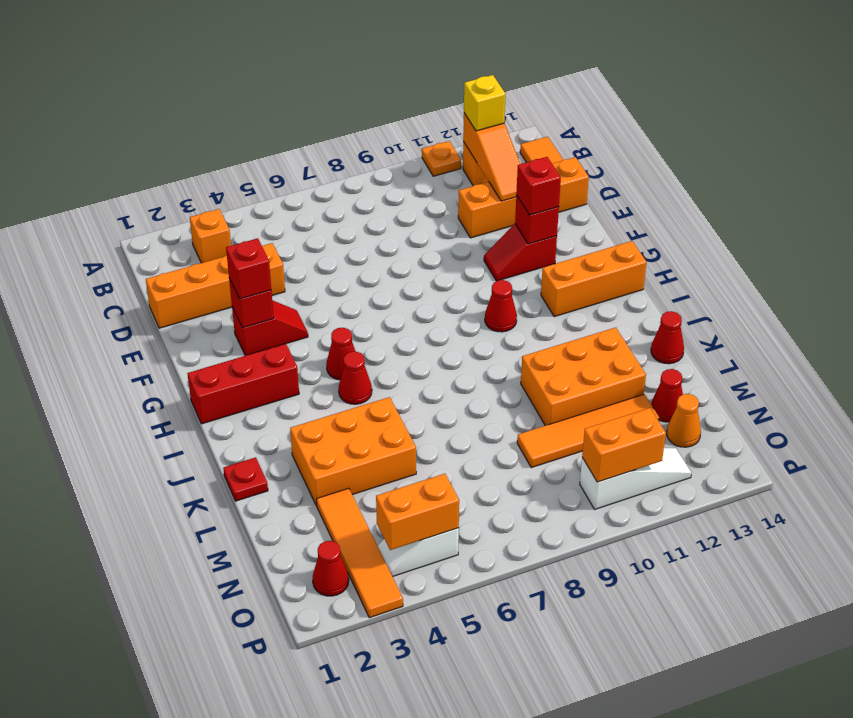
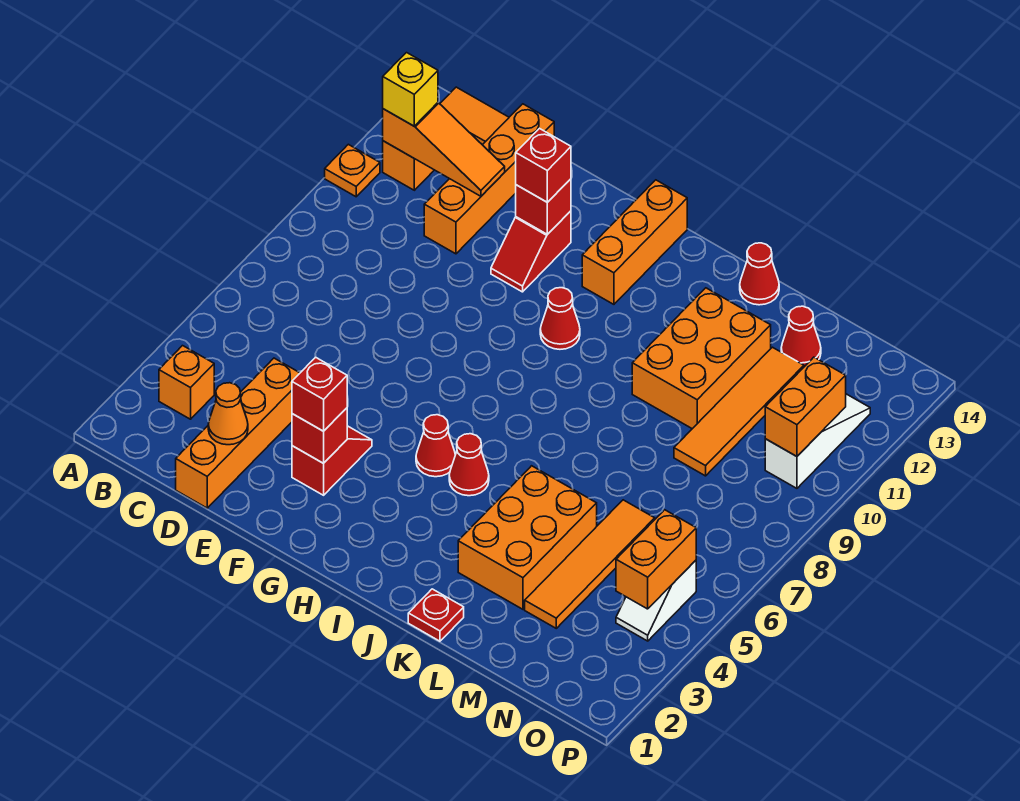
red 1x3 brick [187,344,299,424] -> none
orange 1x4 tile [316,488,403,618] -> orange 1x4 tile turned to [525,500,655,628]
orange 1x1 cone [667,394,701,447] -> orange 1x1 cone moved to [208,383,248,445]
red 1x1 cone [313,541,349,596] -> none

